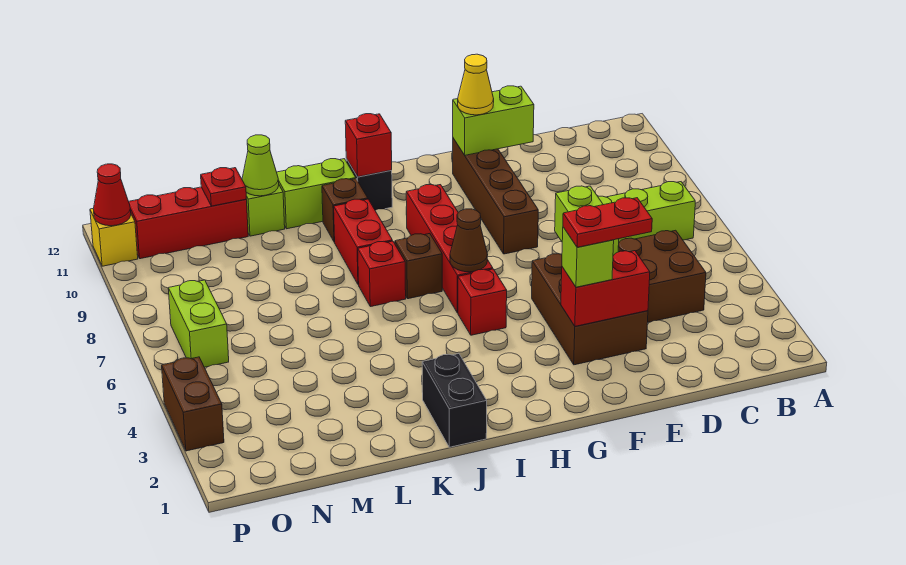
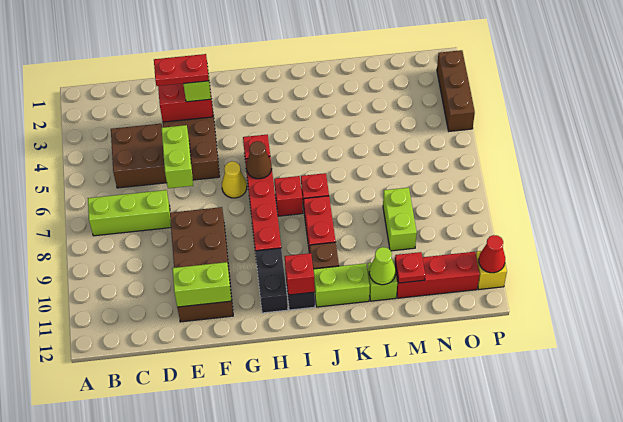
brown 1x4 brick [453,138,538,254] -> brown 2x4 brick [170,207,233,322]
yellow 1x1 cone [458,54,494,115] -> yellow 1x1 cone moved to [222,161,247,198]
brown 1x1 brick [395,234,442,299] -> red 1x1 brick [274,176,303,216]
black 1x2 brick [422,354,487,447] -> black 1x2 brick moved to [255,248,288,313]
lime 1x2 brick [168,280,229,367] -> lime 1x2 brick moved to [383,188,417,251]
brown 1x2 brick [162,357,224,451] -> brown 1x3 brick [437,50,475,131]

